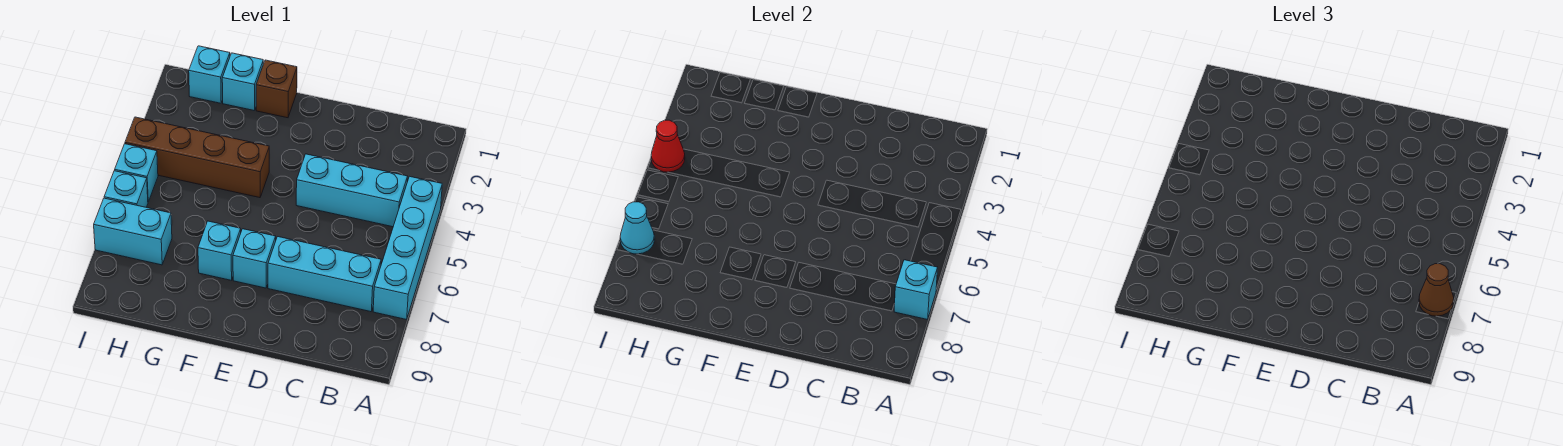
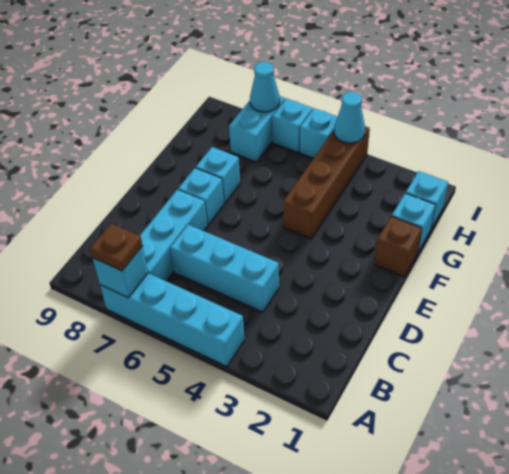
brown 1x1 cone [1419,264,1454,316] -> brown 1x1 plate [90,224,143,271]
cyan 1x3 brick [296,154,408,227] -> cyan 1x3 brick turned to [170,225,279,312]
red 1x1 cone [651,120,685,172] -> cyan 1x1 cone [334,92,365,143]

